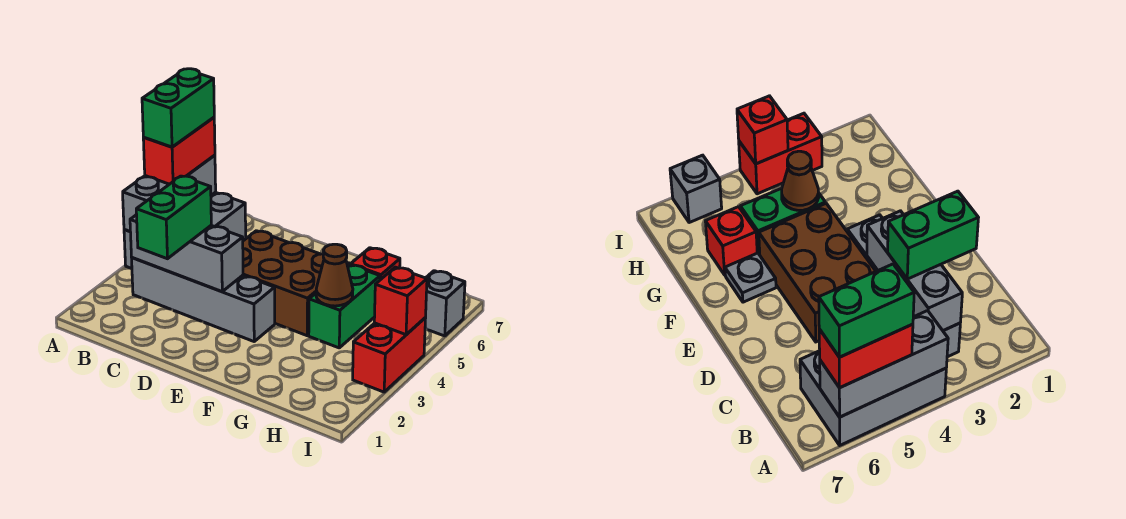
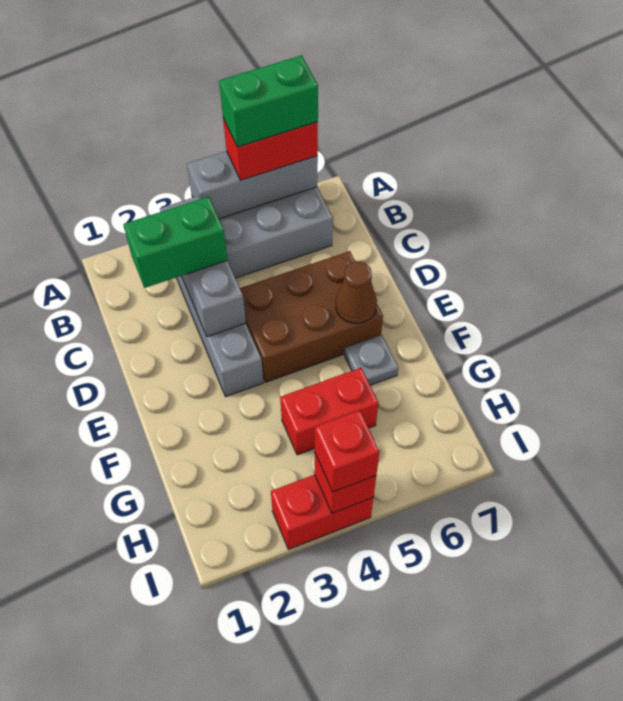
brown 2x3 brick [243,231,348,336] -> brown 2x3 brick turned to [240,251,383,382]
green 1x2 brick [309,265,380,348] -> red 1x2 brick [280,368,378,455]
brown 1x1 cone [316,244,353,306] -> brown 1x1 cone moved to [336,262,377,324]
red 1x1 brick [351,248,400,280] -> red 1x1 brick moved to [315,410,380,492]
grey 1x1 brick [425,271,465,336] -> none

